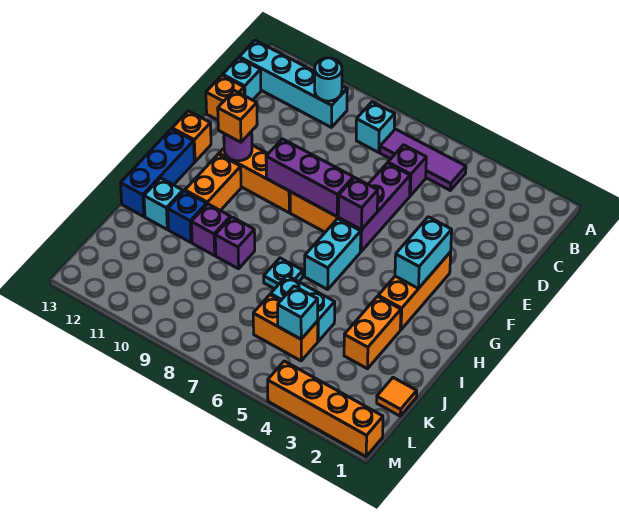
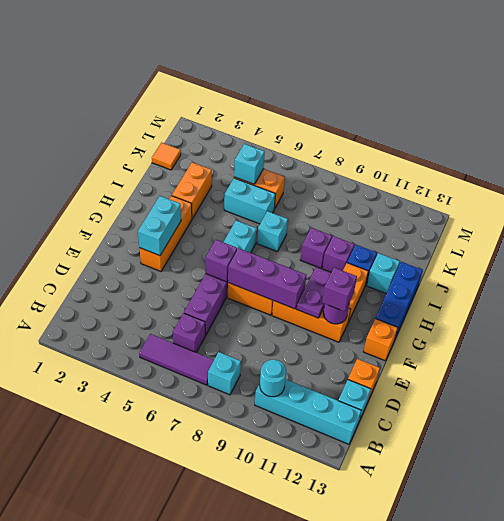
none -> purple 1x2 plate [296,267,331,318]
orange 1x1 brick [218,91,257,142] -> purple 1x1 brick [322,268,357,312]
cyan 1x1 plate [264,258,303,289] -> cyan 1x1 brick [257,211,288,252]
orange 1x4 brick [268,361,383,456] -> none

